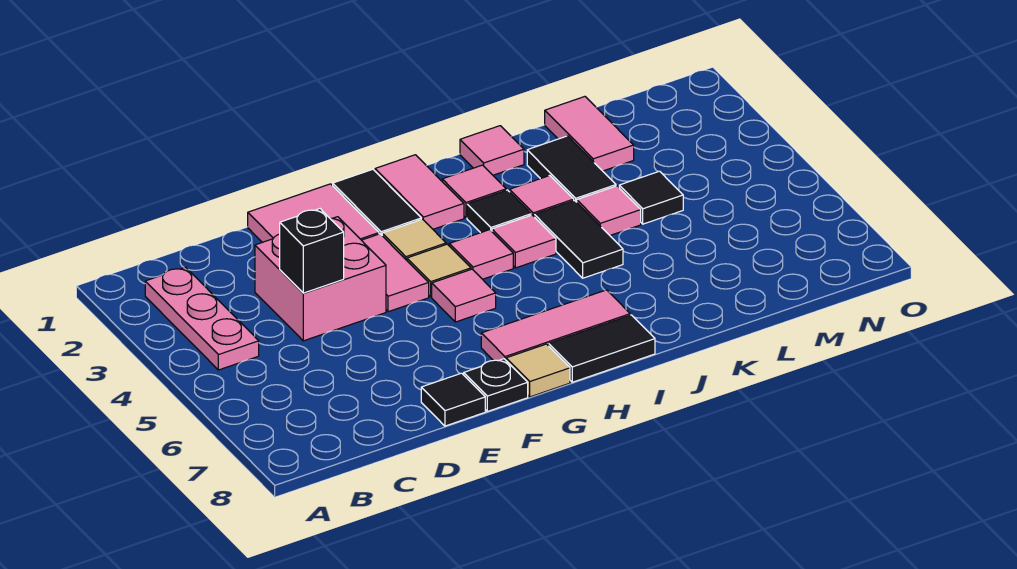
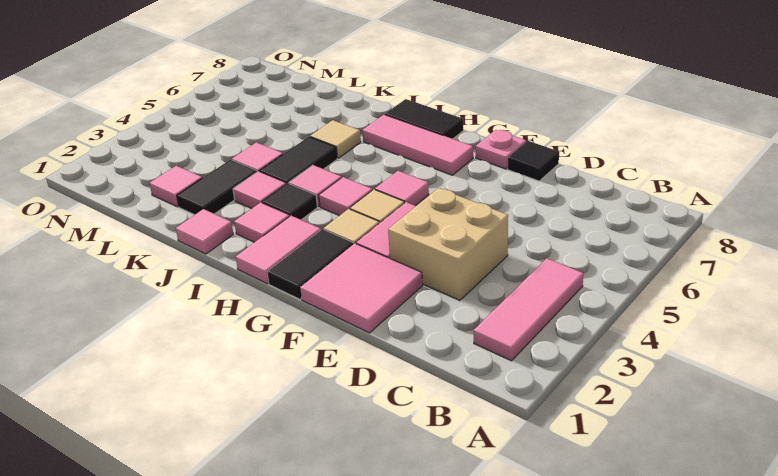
pink 1x3 plate [145,267,259,370] -> pink 1x3 tile [474,258,583,361]
pink 2x2 brick [255,217,386,341] -> tan 2x2 brick [388,188,508,300]
black 1x1 brick [280,209,344,293] -> none
black 1x1 plate [464,359,528,411] -> pink 1x1 plate [476,130,526,169]
tan 1x1 tile [506,344,570,397] -> tan 1x1 tile moved to [310,120,361,158]
pink 1x2 tile [545,97,634,171] -> pink 1x1 tile [150,166,202,207]
black 1x1 tile [619,171,683,224] -> none

